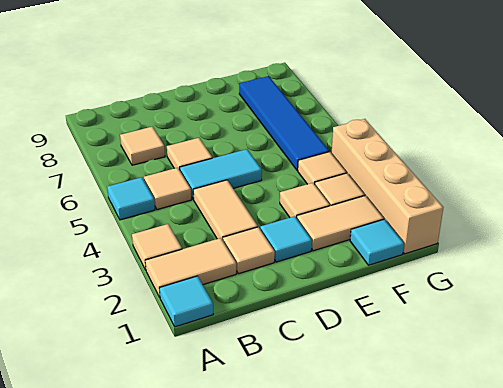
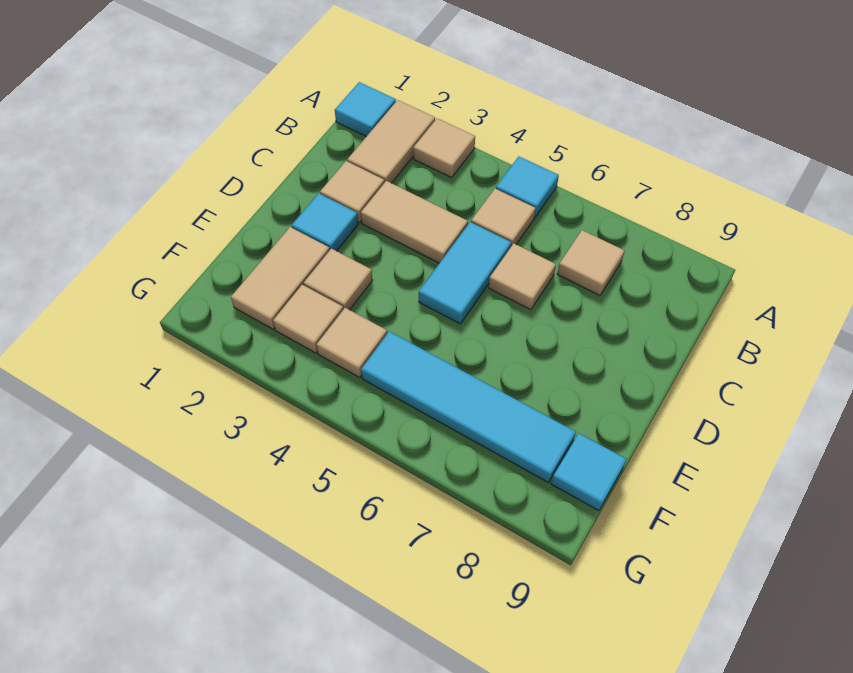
cyan 1x1 tile [350,219,404,265] -> cyan 1x1 tile moved to [551,433,627,511]
blue 1x4 tile [239,76,330,171] -> cyan 1x4 tile [361,331,576,482]
tan 1x4 brick [332,119,443,254] -> none

